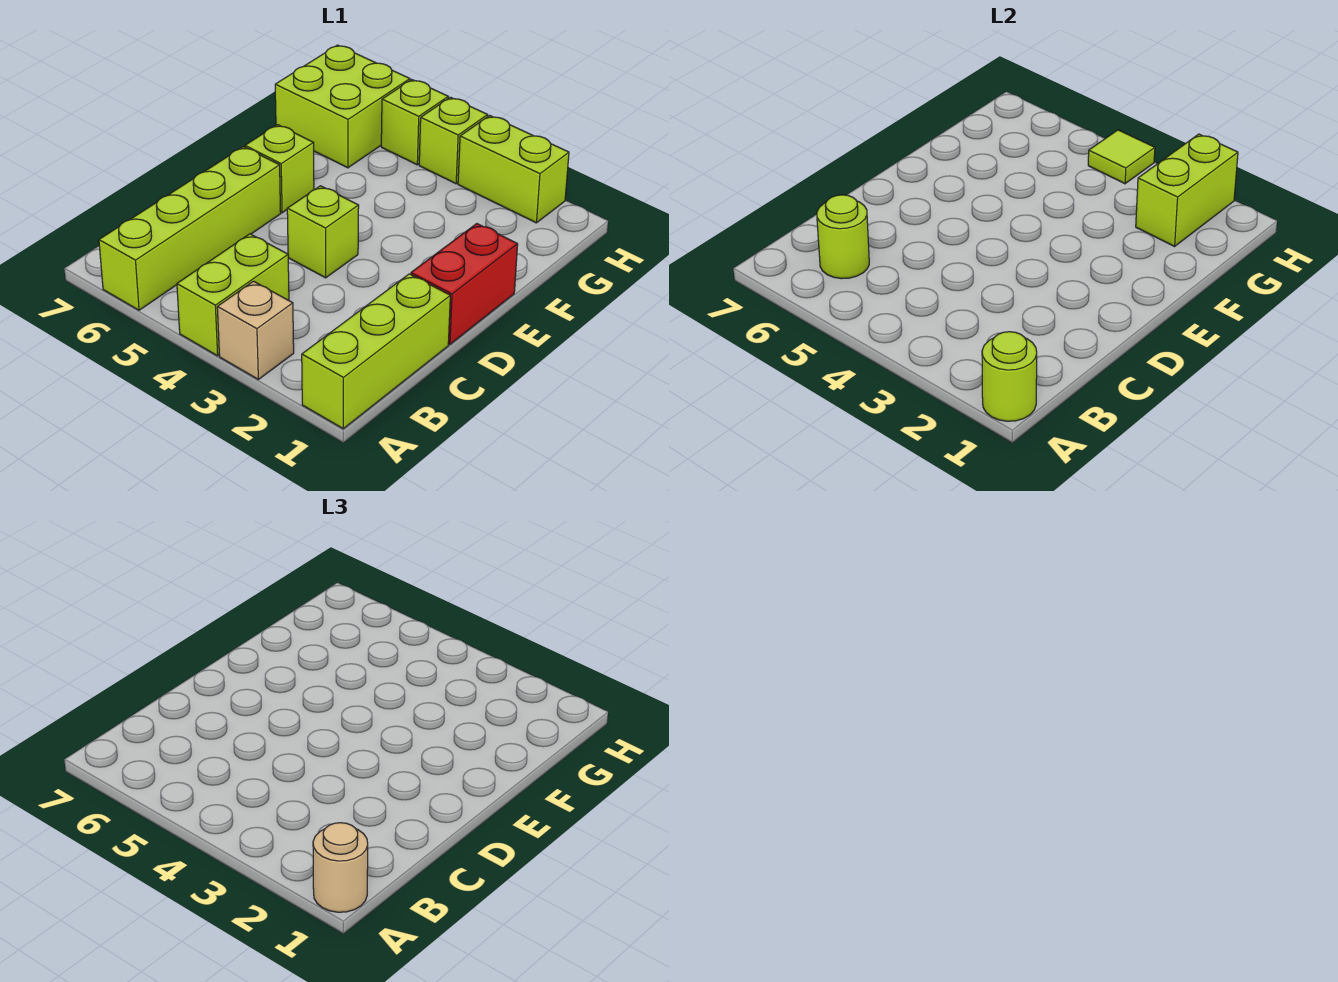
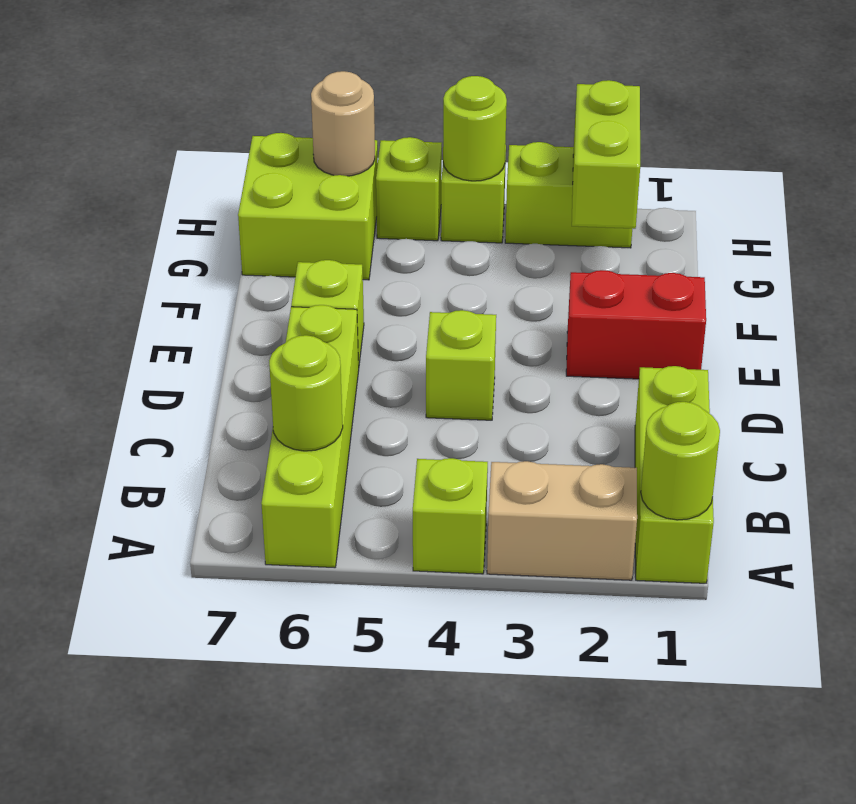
tan 1x1 round brick [313,823,368,912] -> tan 1x1 round brick moved to [311,71,375,176]
tan 1x1 brick [217,281,294,379] -> tan 1x2 brick [487,461,637,580]
lime 1x2 brick [177,234,289,356] -> lime 1x1 brick [413,458,488,574]
red 1x2 brick [411,224,518,344] -> red 1x2 brick turned to [566,270,706,379]
lime 1x1 tile [1088,130,1155,184] -> lime 1x1 round brick [443,76,507,181]

